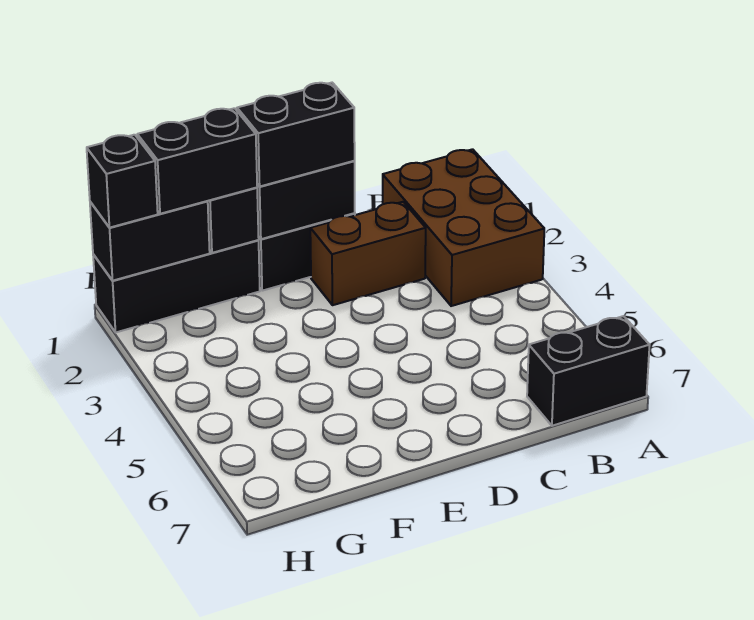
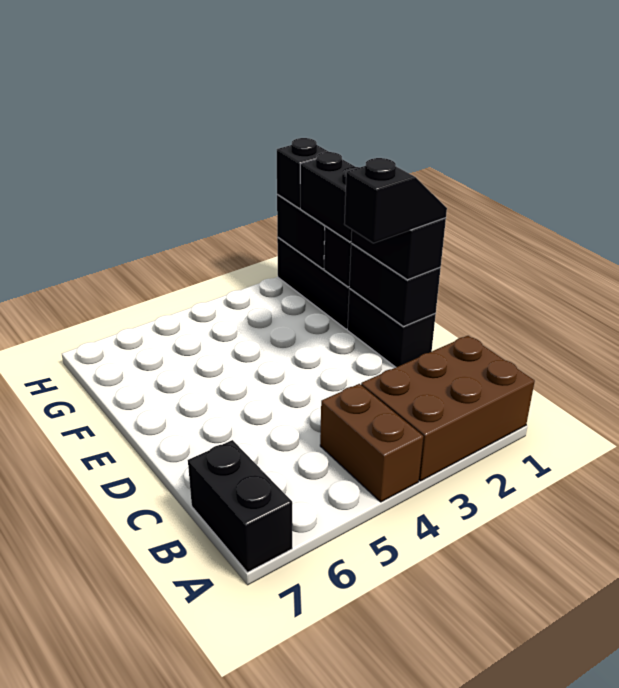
brown 1x2 brick [310,202,426,305] -> brown 1x2 brick moved to [320,384,423,502]
none -> black 1x2 slope [344,158,447,243]

